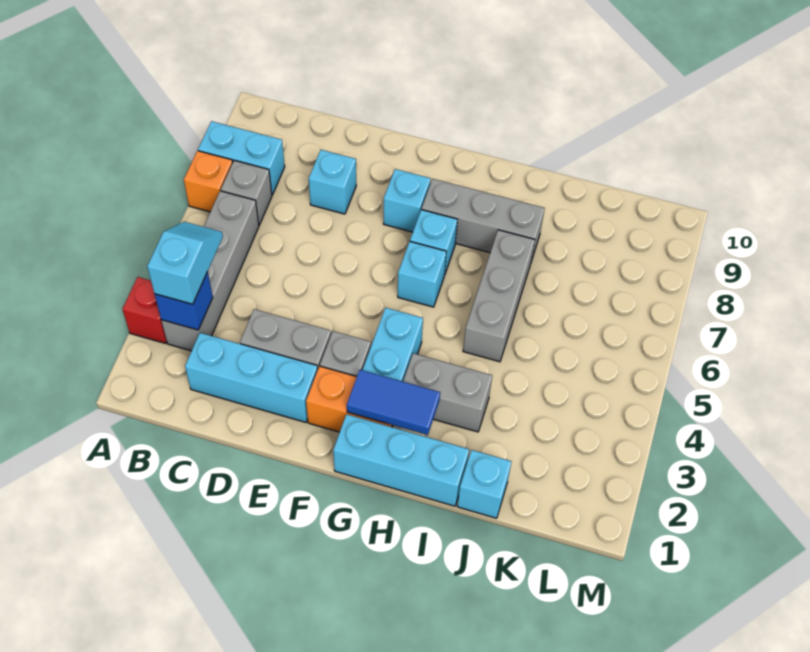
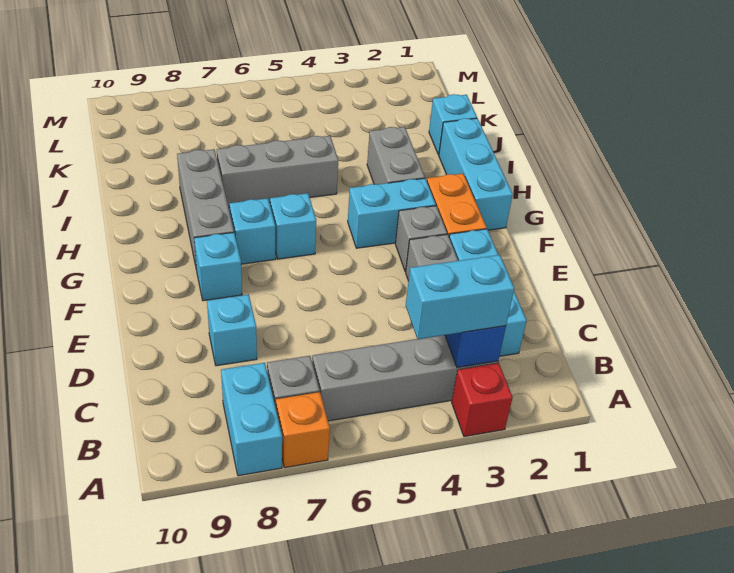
cyan 1x2 slope [147,222,223,304] -> cyan 1x2 brick [406,255,514,339]
blue 1x2 tile [347,370,440,435] -> none

